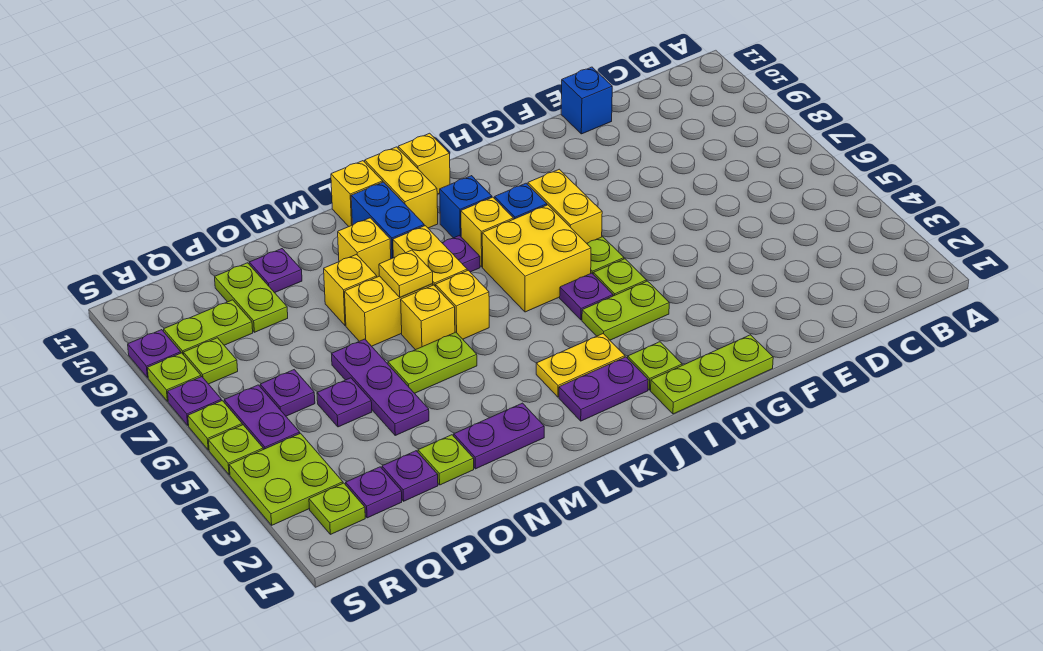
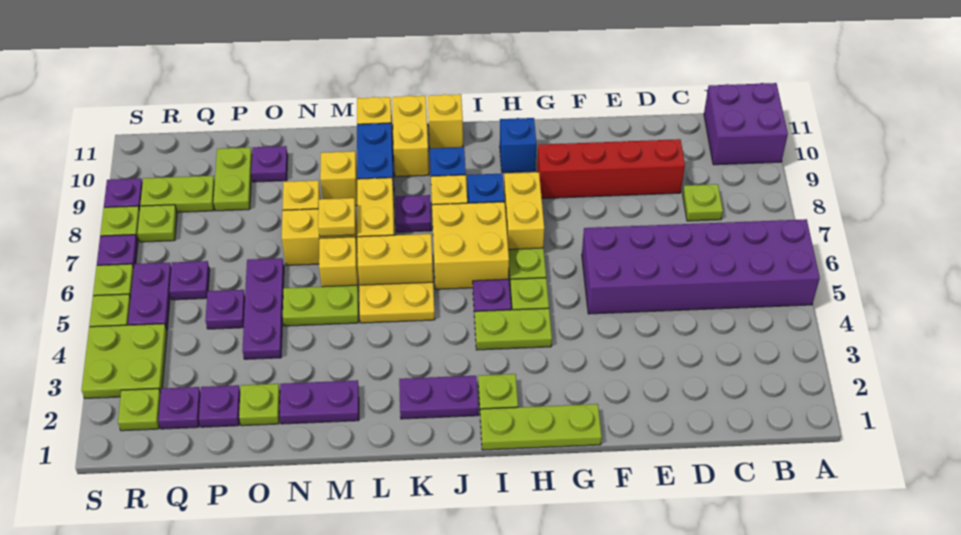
none -> purple 2x6 brick [582,219,820,314]
none -> purple 2x2 brick [704,83,788,165]
none -> lime 1x1 plate [683,184,723,221]
none -> red 1x4 brick [537,139,685,198]
blue 1x1 brick [561,67,612,134] -> blue 1x1 brick moved to [500,118,536,173]
yellow 1x2 plate [536,334,625,397] -> yellow 1x2 plate moved to [359,282,435,323]
yellow 1x1 brick [436,270,489,339] -> yellow 1x2 brick [357,234,433,285]

